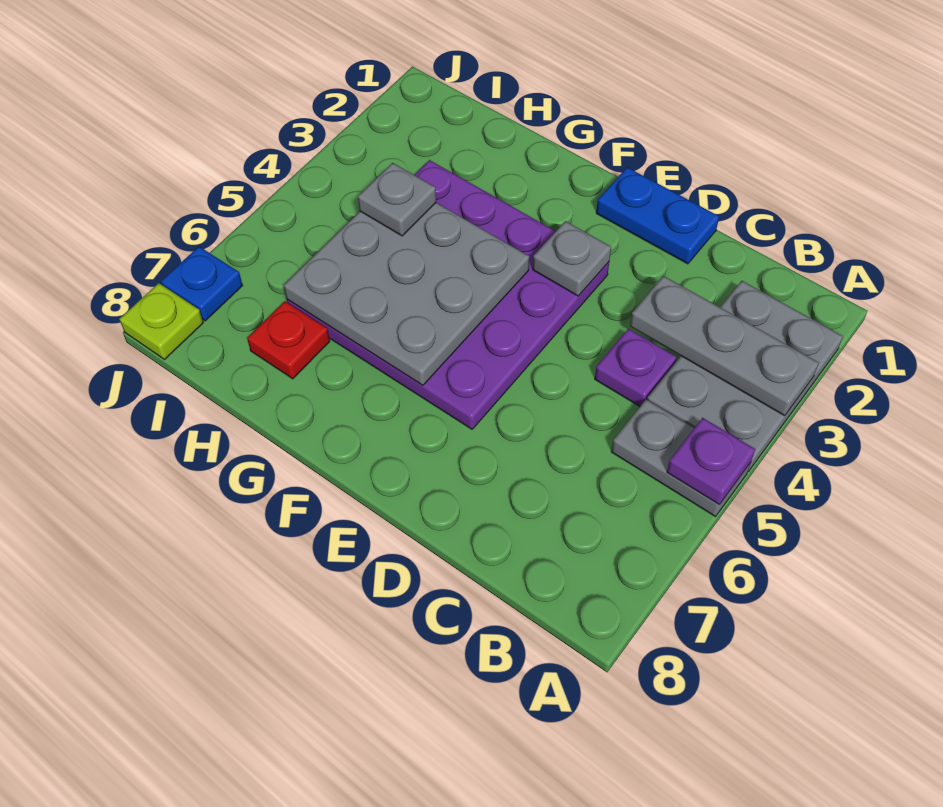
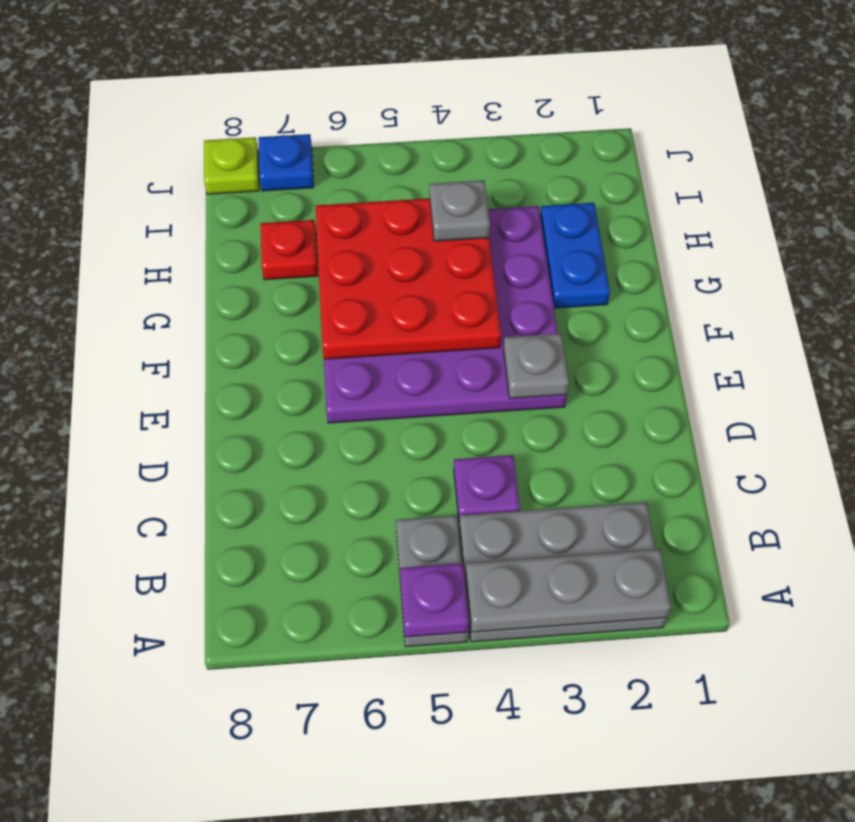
grey 1x3 plate [630,276,819,416] -> grey 1x3 plate turned to [466,549,671,632]
blue 1x2 plate [596,167,719,264] -> blue 1x2 plate moved to [540,203,610,308]
grey 3x3 plate [284,203,529,385] -> red 3x3 plate [316,198,501,359]

